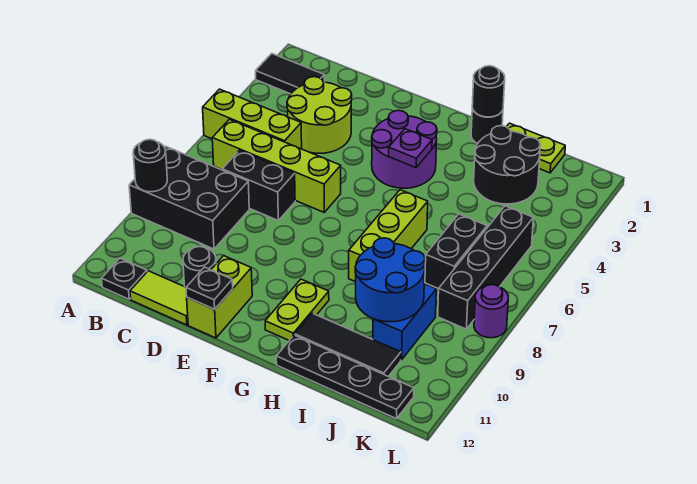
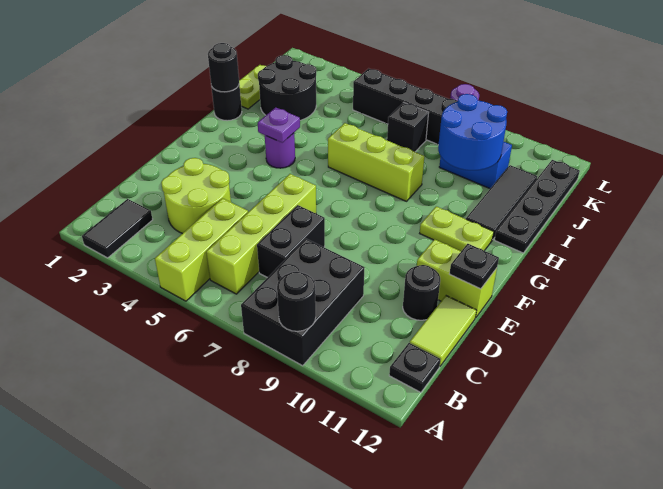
purple 2x2 round brick [372,110,437,188] -> purple 1x1 round brick [265,133,295,168]
black 1x2 brick [425,214,487,289] -> black 1x1 brick [387,102,429,152]

